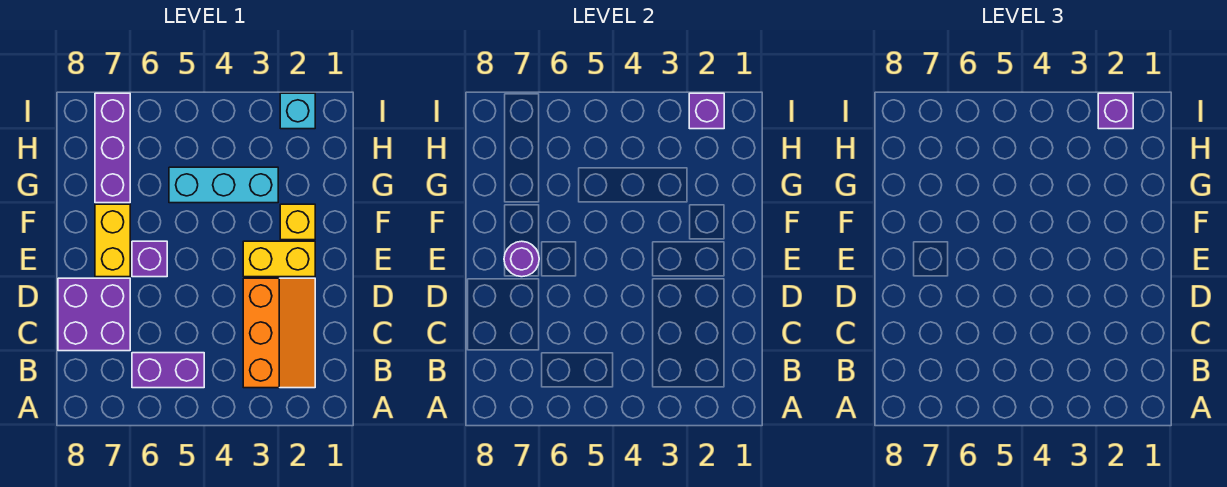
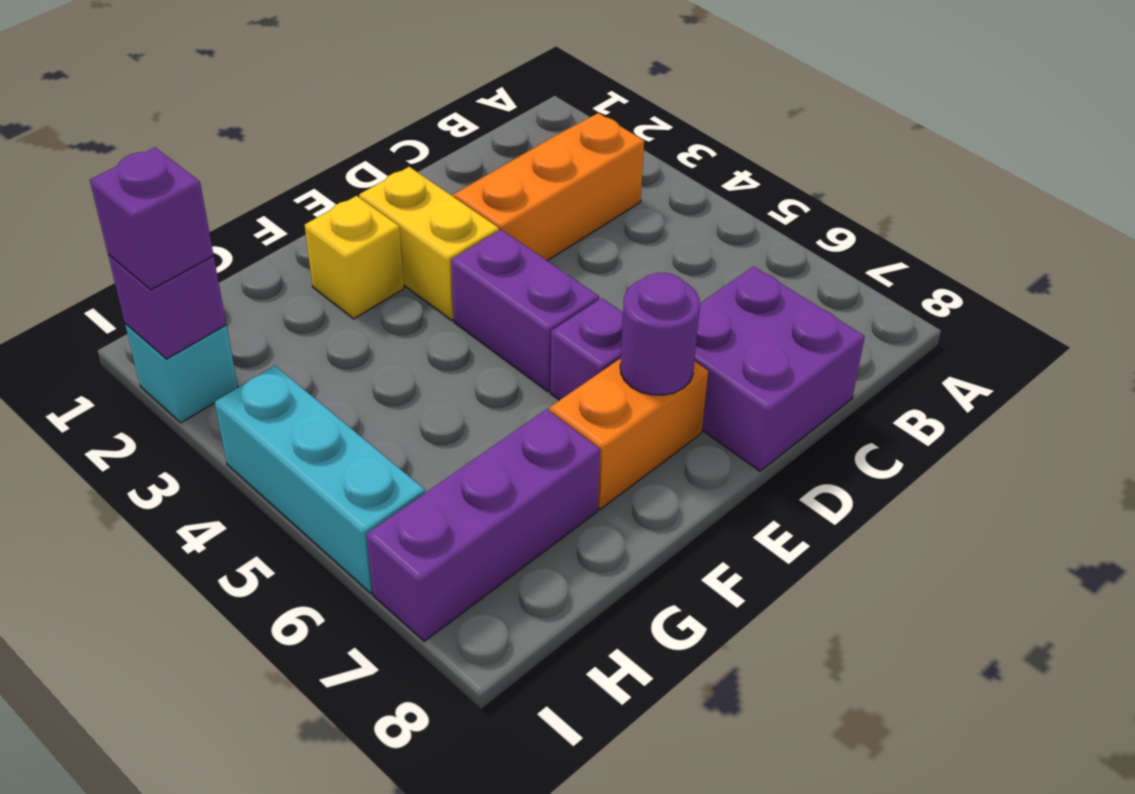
purple 1x2 brick [132,353,204,388] -> purple 1x2 brick moved to [451,230,599,392]
yellow 1x2 brick [95,204,130,277] -> orange 1x2 brick [549,358,708,509]
cyan 1x3 brick [169,167,278,203] -> cyan 1x3 brick moved to [215,366,425,593]

